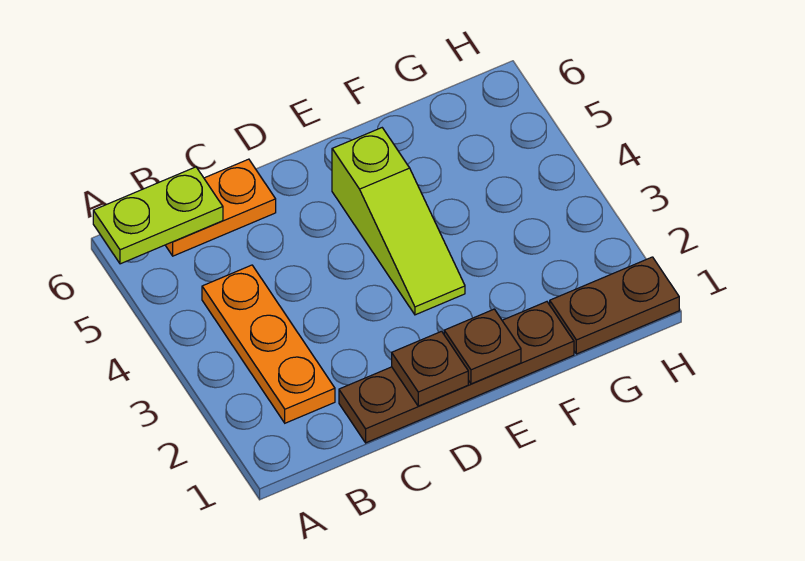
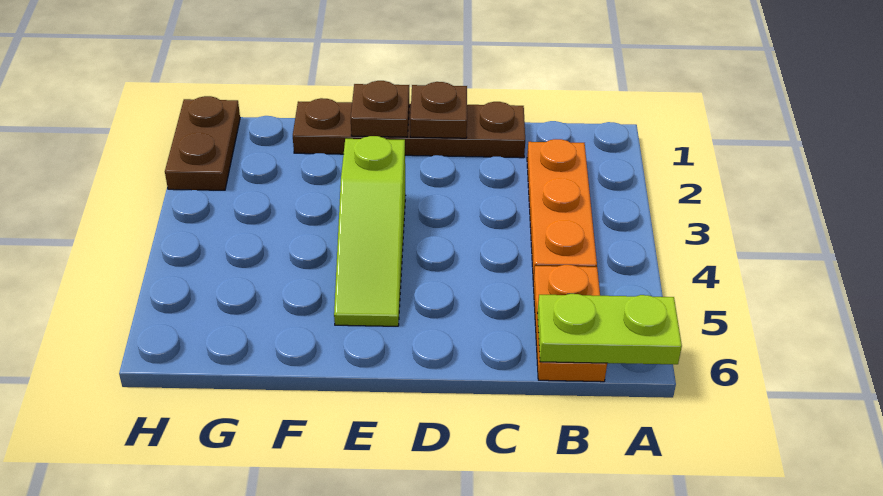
orange 1x2 plate [165,159,276,256] -> orange 1x2 plate turned to [533,265,607,382]
lime 1x3 slope [332,128,465,315] -> lime 1x3 slope turned to [334,136,405,326]
brown 1x2 plate [550,257,679,354] -> brown 1x2 plate turned to [165,96,240,190]

